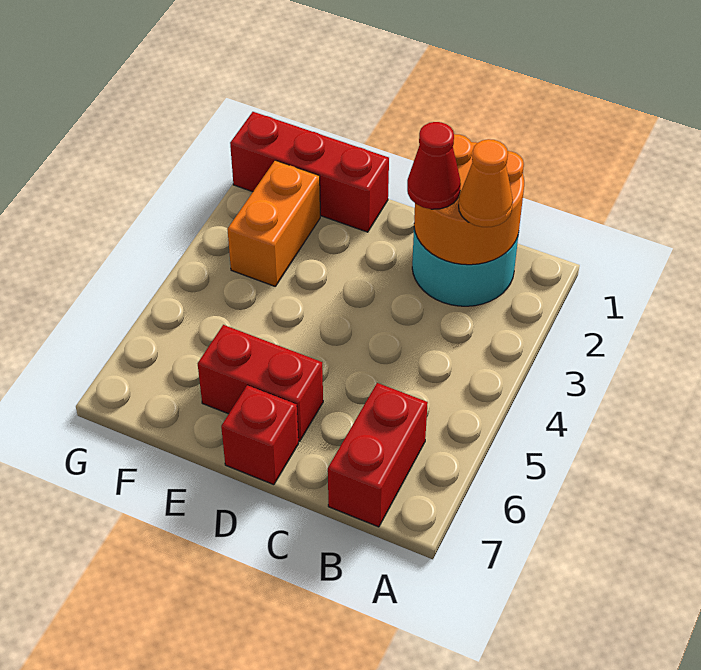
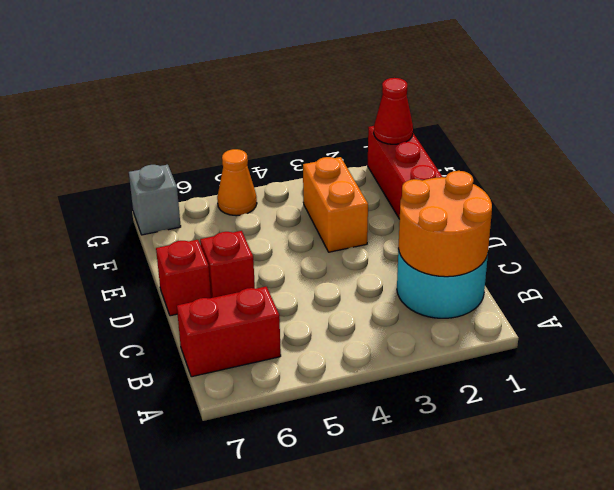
orange 1x1 cone [459,139,513,227] -> orange 1x1 cone moved to [217,149,257,216]
red 1x1 cone [407,122,461,209] -> red 1x1 cone moved to [374,78,413,144]
red 1x2 brick [198,325,323,442] -> red 1x1 brick [200,231,255,298]
orange 1x2 brick [227,160,320,286] -> orange 1x2 brick turned to [303,157,368,252]
none -> grey 1x1 brick [129,165,181,235]

